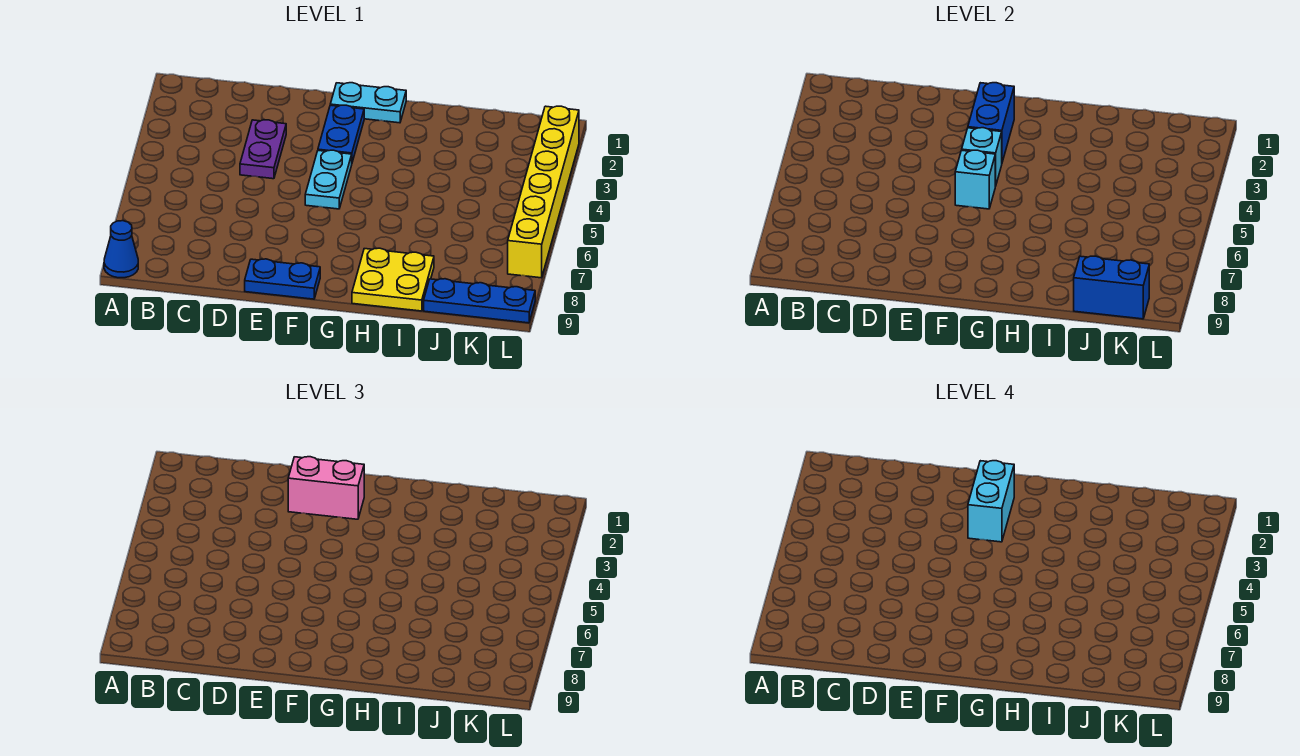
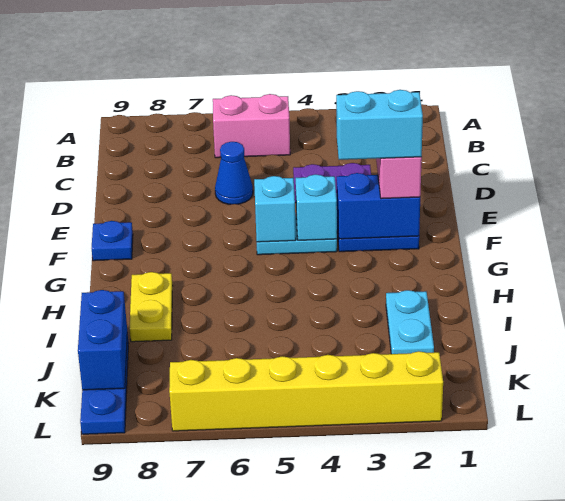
blue 1x1 cone [104,221,138,278] -> blue 1x1 cone moved to [215,142,253,205]
none -> pink 1x2 brick [213,94,290,158]
blue 1x2 plate [245,259,320,299] -> blue 1x1 plate [92,221,133,261]
cyan 1x2 plate [330,83,406,123] -> cyan 1x2 plate moved to [386,290,434,354]
yellow 2x2 plate [352,248,434,311] -> yellow 1x2 plate [130,272,173,342]

